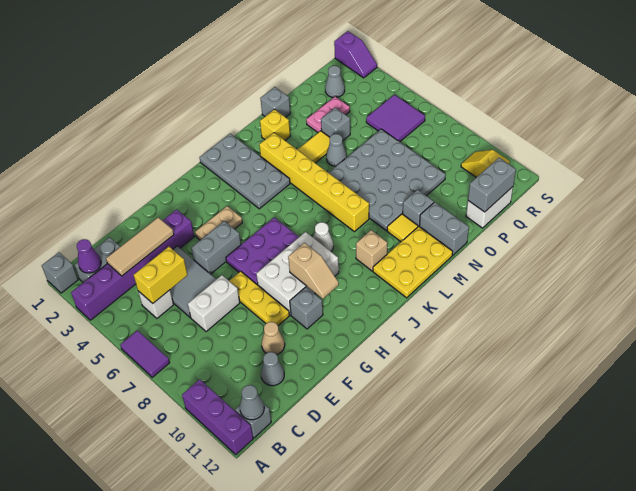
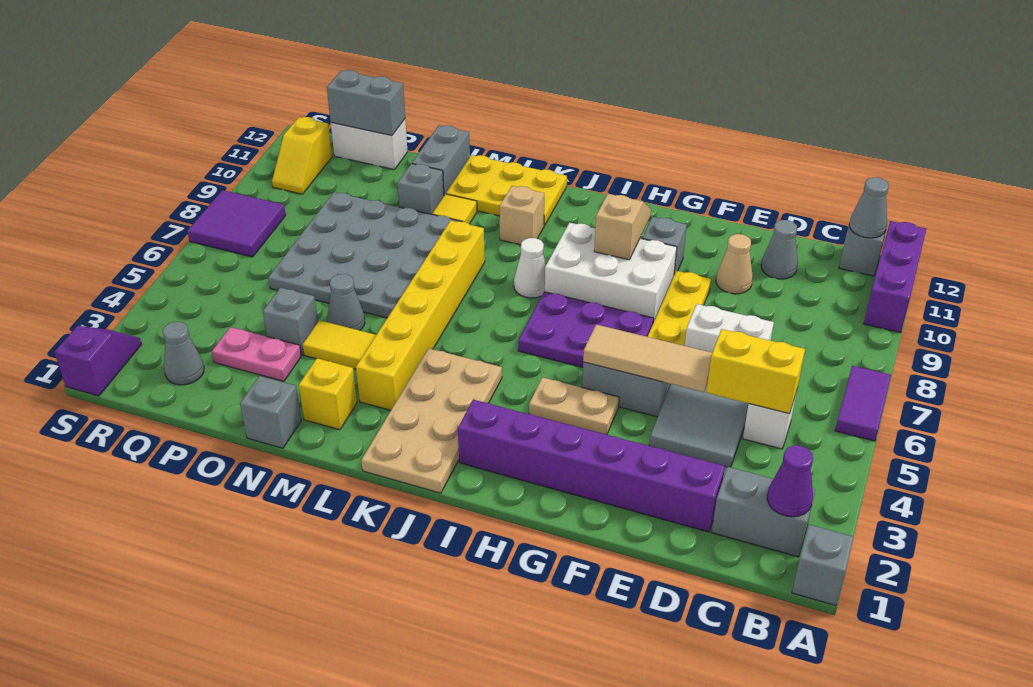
purple 1x6 brick [71,209,194,320] -> purple 1x6 brick moved to [458,400,725,532]
tan 1x3 tile [106,217,174,276] -> tan 1x3 tile moved to [583,324,712,392]
grey 2x4 plate [200,134,290,209] -> tan 2x4 plate [361,348,502,493]
purple 2x2 tile [366,95,425,142] -> purple 2x2 tile moved to [187,190,286,257]

